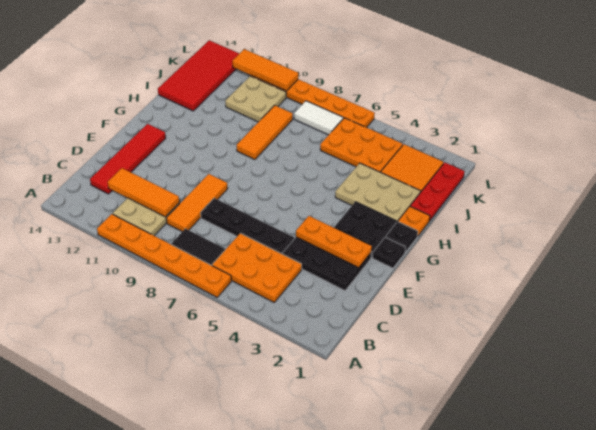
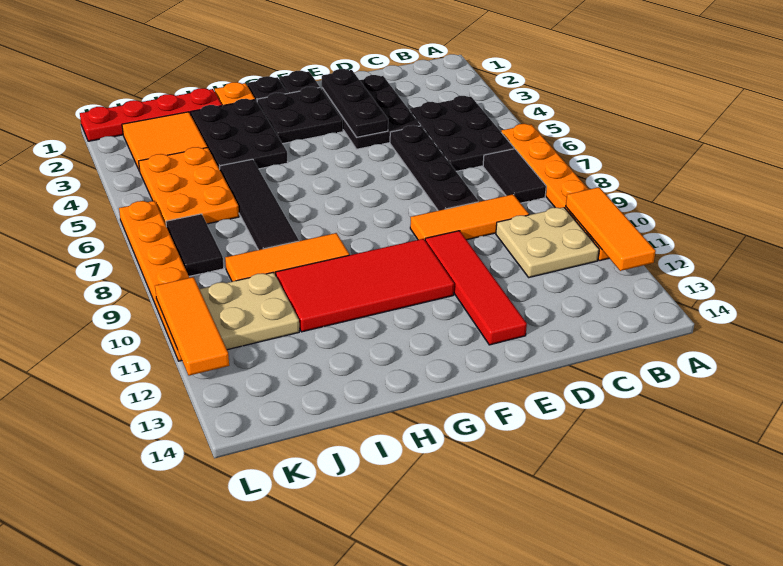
orange 2x3 plate [212,233,302,302] -> black 2x3 plate [410,96,514,171]
orange 1x3 tile [108,168,179,217] -> orange 1x3 tile moved to [566,187,656,271]
red 1x4 tile [90,124,166,194] -> red 1x4 tile turned to [425,231,527,345]
orange 1x3 plate [296,216,372,268] -> black 1x3 plate [321,69,388,137]
tan 2x3 plate [335,163,420,223] -> black 2x3 plate [191,99,288,169]
red 1x3 plate [410,163,464,221] -> red 1x4 plate [80,88,222,141]
none -> black 1x4 tile [220,159,299,250]
red 2x4 tile [158,40,239,111] -> red 2x4 tile moved to [276,239,454,332]
white 1x2 tile [294,101,343,135] -> black 1x2 tile [166,214,224,276]

